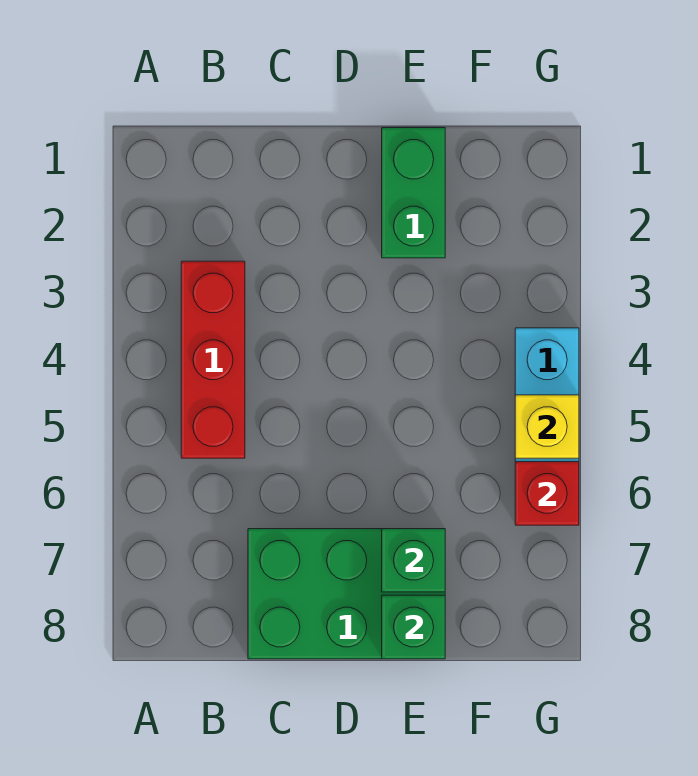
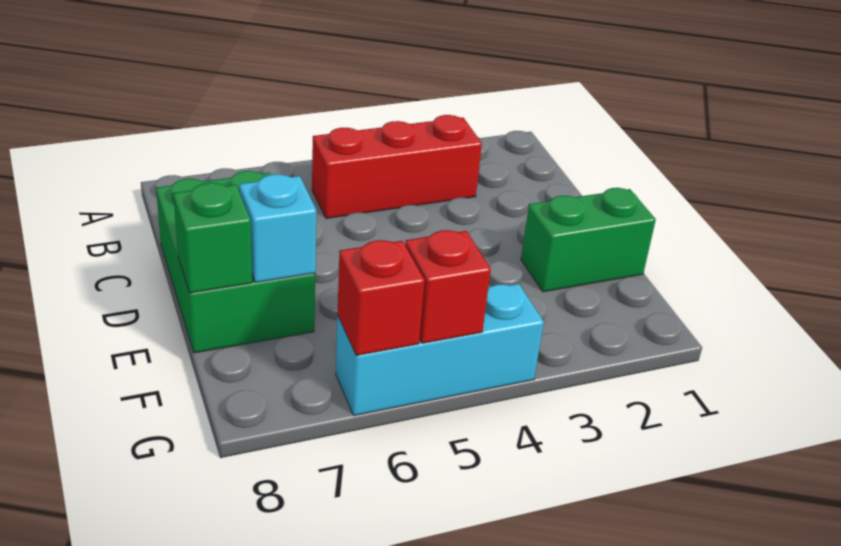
green 1x1 brick [382,529,445,592] -> cyan 1x1 brick [239,174,316,283]
yellow 1x1 brick [515,395,579,458] -> red 1x1 brick [405,230,491,343]

